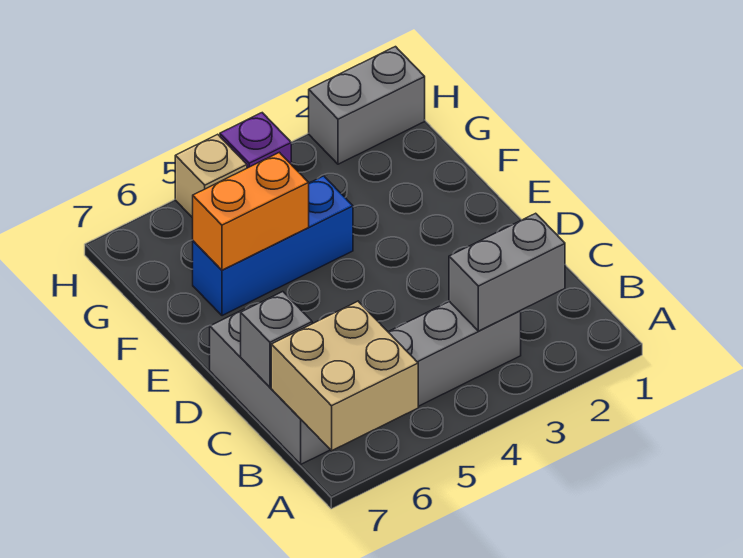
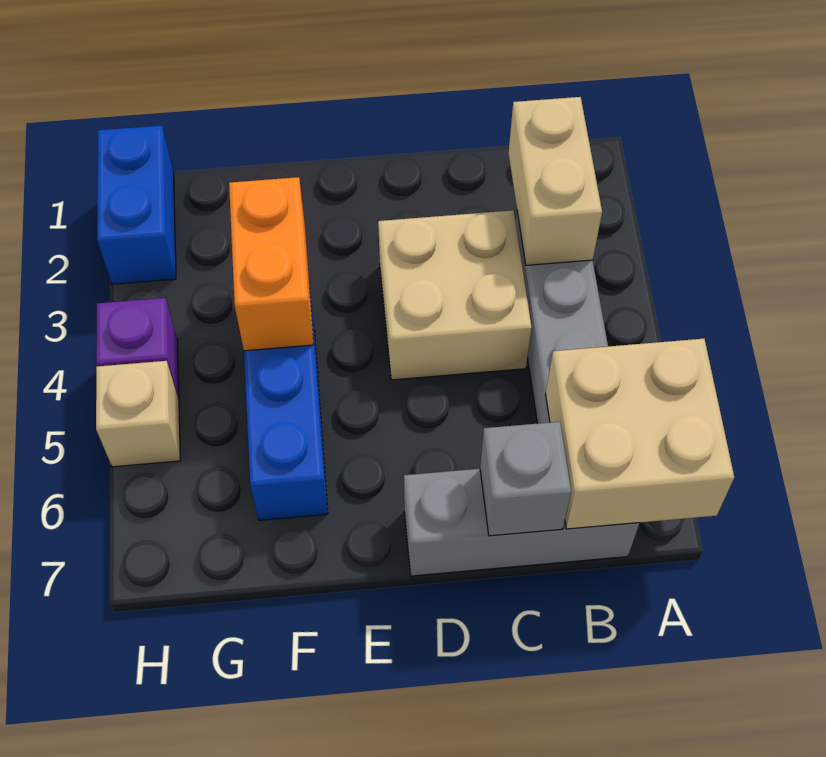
grey 1x2 brick [449,213,565,331] -> tan 1x2 brick [508,97,602,265]
none -> tan 2x2 brick [378,210,532,380]
orange 1x2 brick [193,152,309,270] -> orange 1x2 brick moved to [229,177,314,351]
grey 1x2 brick [309,47,425,164] -> blue 1x2 brick [97,125,176,284]

